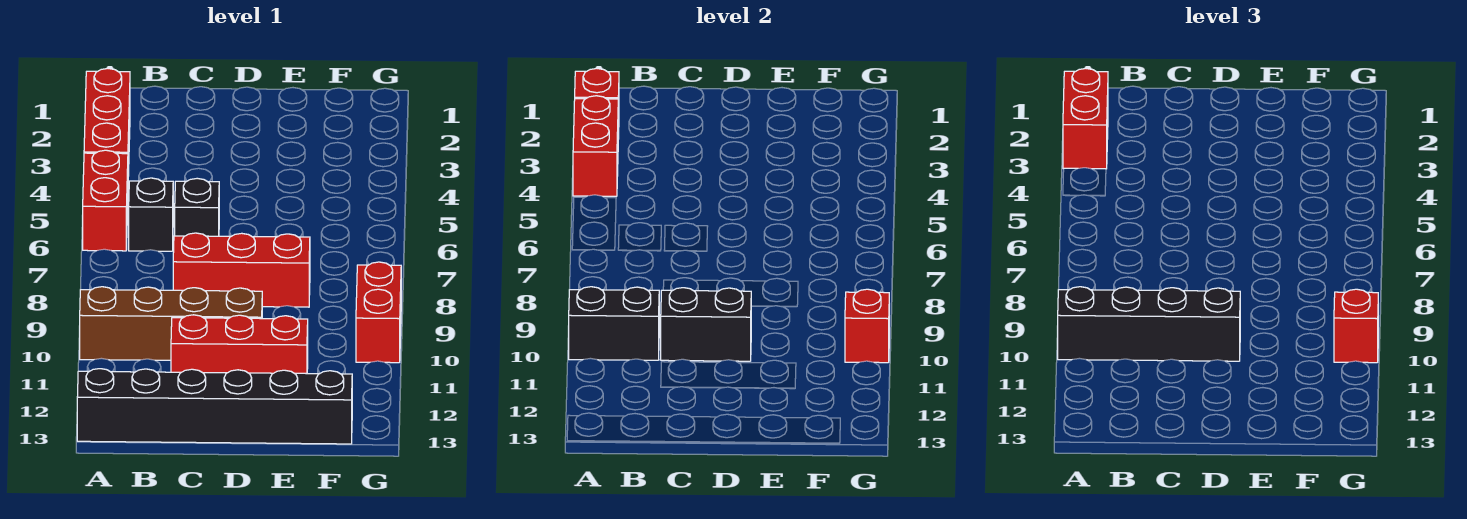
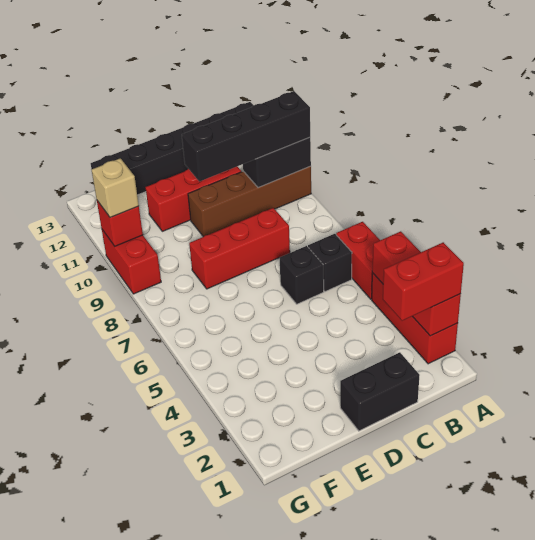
red 1x2 brick [1063,69,1108,169] -> red 1x2 brick turned to [383,242,464,321]
black 1x2 brick [661,288,751,361] -> black 1x2 brick moved to [340,352,420,431]
red 1x1 brick [1334,289,1378,363] -> tan 1x1 brick [91,158,139,218]

